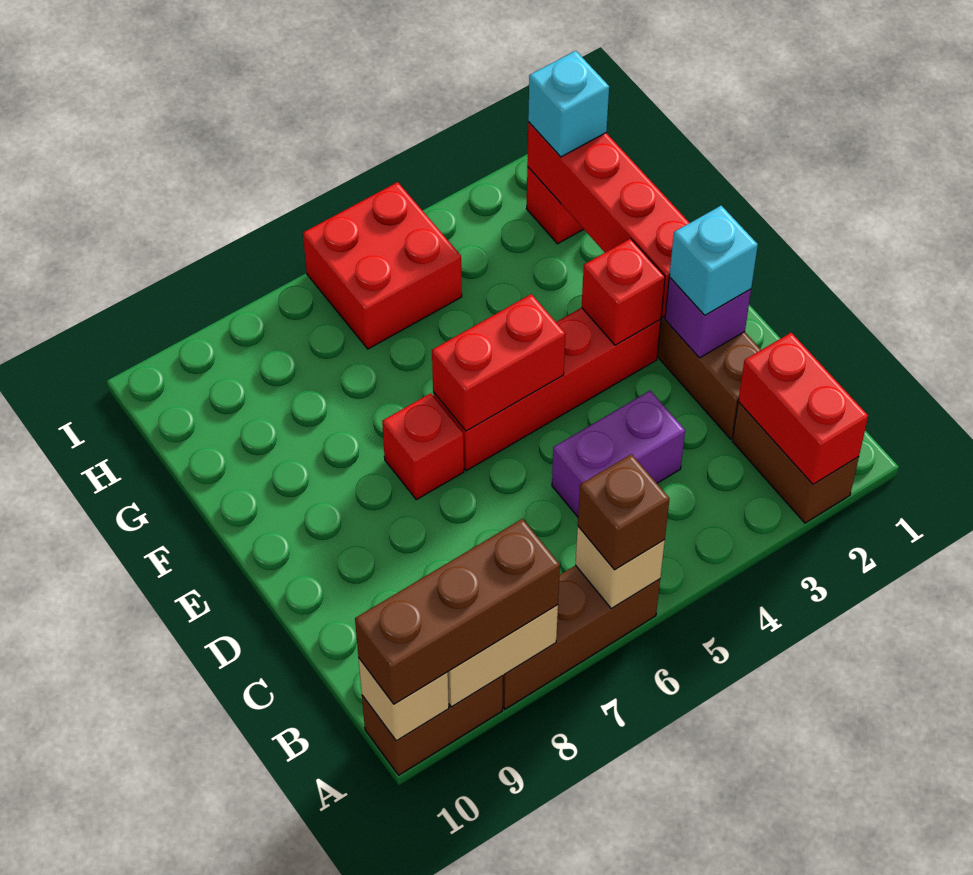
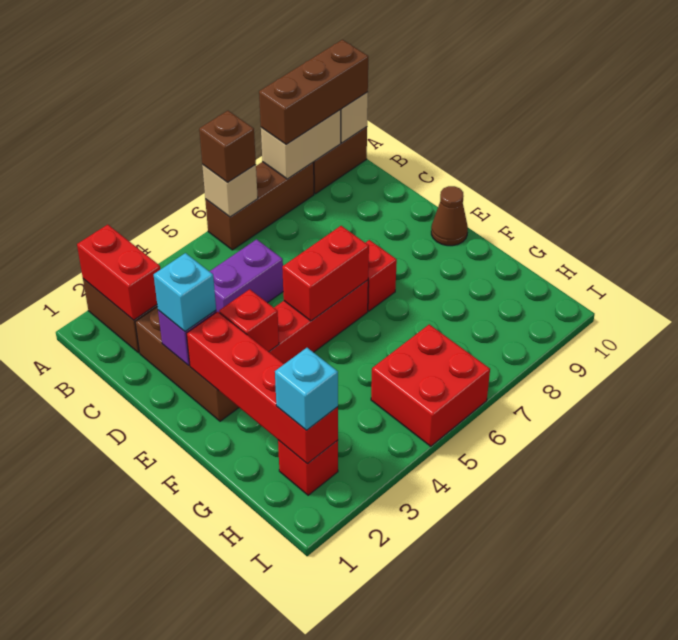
none -> brown 1x1 cone [431,186,468,246]

